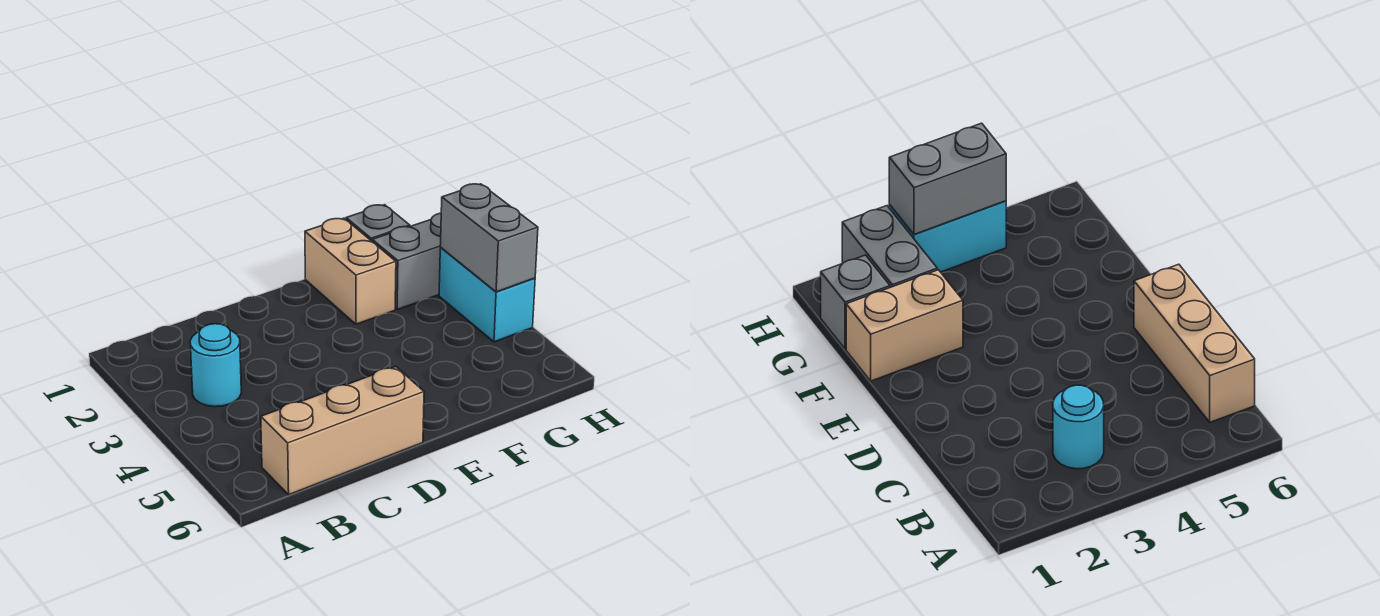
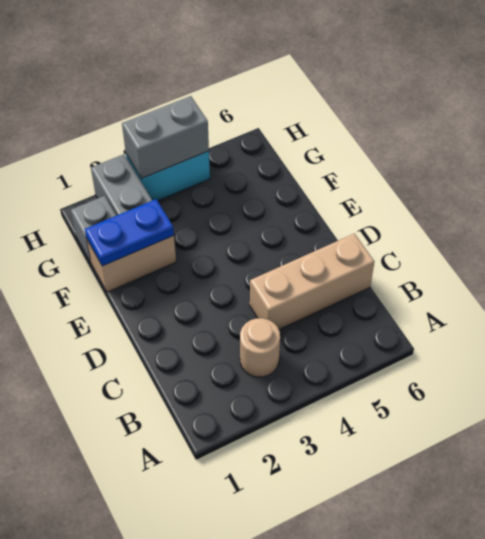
cyan 1x1 round brick [190,324,241,407] -> tan 1x1 round brick [240,318,280,377]
tan 1x3 brick [261,367,424,495] -> tan 1x3 brick turned to [250,234,374,330]
none -> blue 1x2 plate [85,199,174,266]

